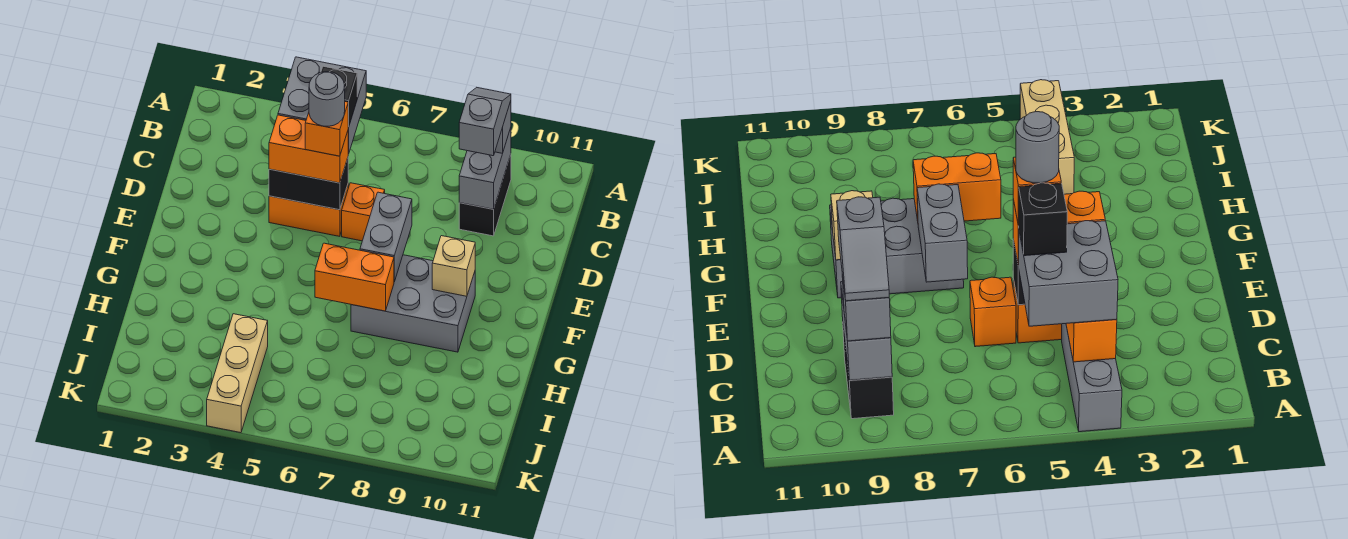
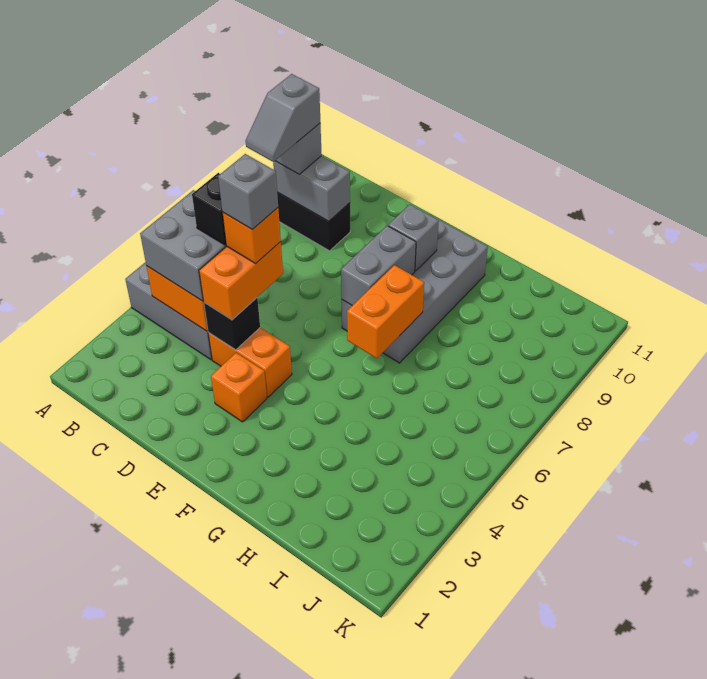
grey 1x2 slope [459,87,511,156] -> grey 1x2 slope turned to [246,74,320,162]
orange 1x2 brick [269,185,348,236] -> orange 1x2 brick turned to [208,328,292,397]
black 1x2 brick [269,158,348,210] -> black 1x1 brick [204,298,260,350]
grey 1x1 round brick [309,72,345,126] -> grey 1x1 brick [218,154,278,229]
orange 1x1 brick [342,183,385,241] -> orange 1x1 brick moved to [211,353,267,422]
grey 1x2 brick [360,192,412,282] -> grey 1x2 brick turned to [341,226,416,305]
grey 2x3 brick [351,255,475,352] -> grey 2x4 brick [341,215,488,363]
tan 1x1 brick [432,236,475,296] -> grey 1x1 brick [388,205,439,271]
tan 1x3 brick [207,314,268,433] -> none

